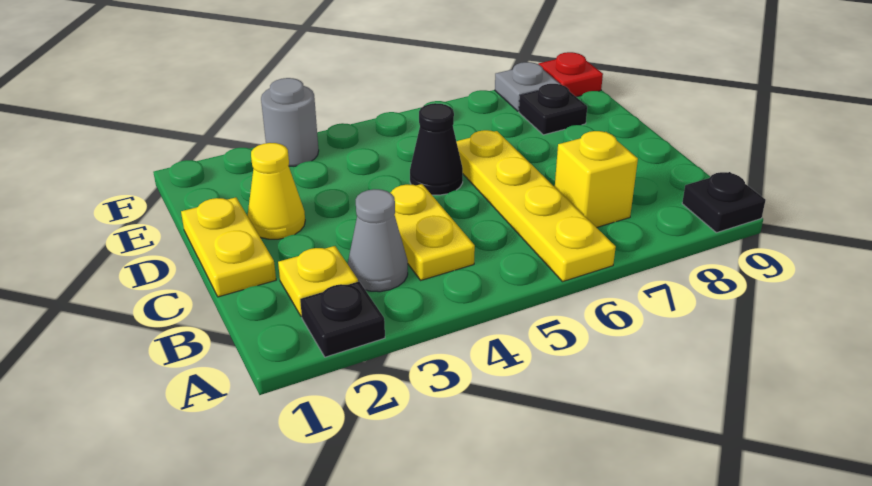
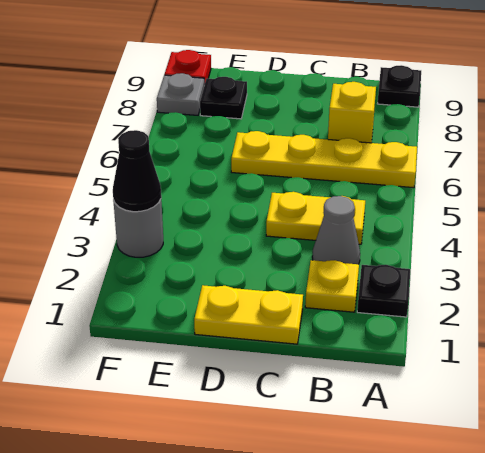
yellow 1x1 cone [248,143,305,239] -> none
black 1x1 cone [410,103,463,195] -> black 1x1 cone moved to [113,130,161,212]

